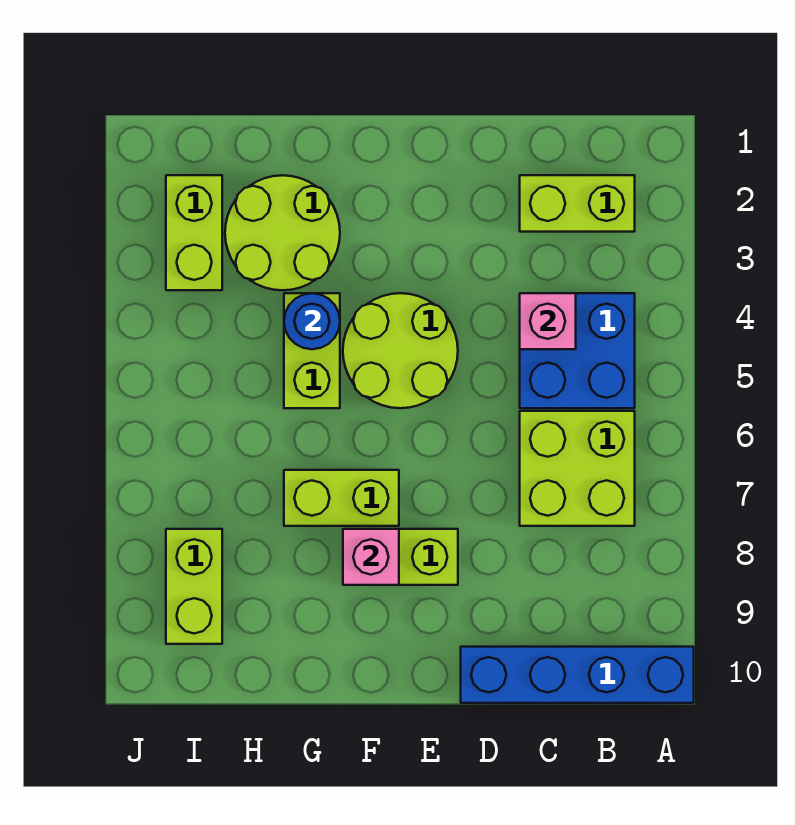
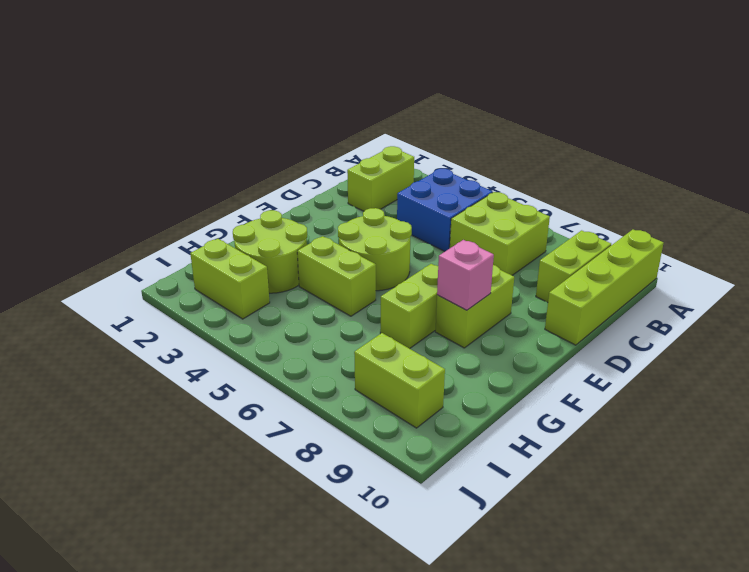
blue 1x4 brick [461,647,694,703] -> lime 1x4 brick [545,230,663,345]
none -> lime 1x2 brick [536,230,611,303]
pink 1x1 brick [520,293,576,349] -> none
blue 1x1 round brick [284,293,340,349] -> none

